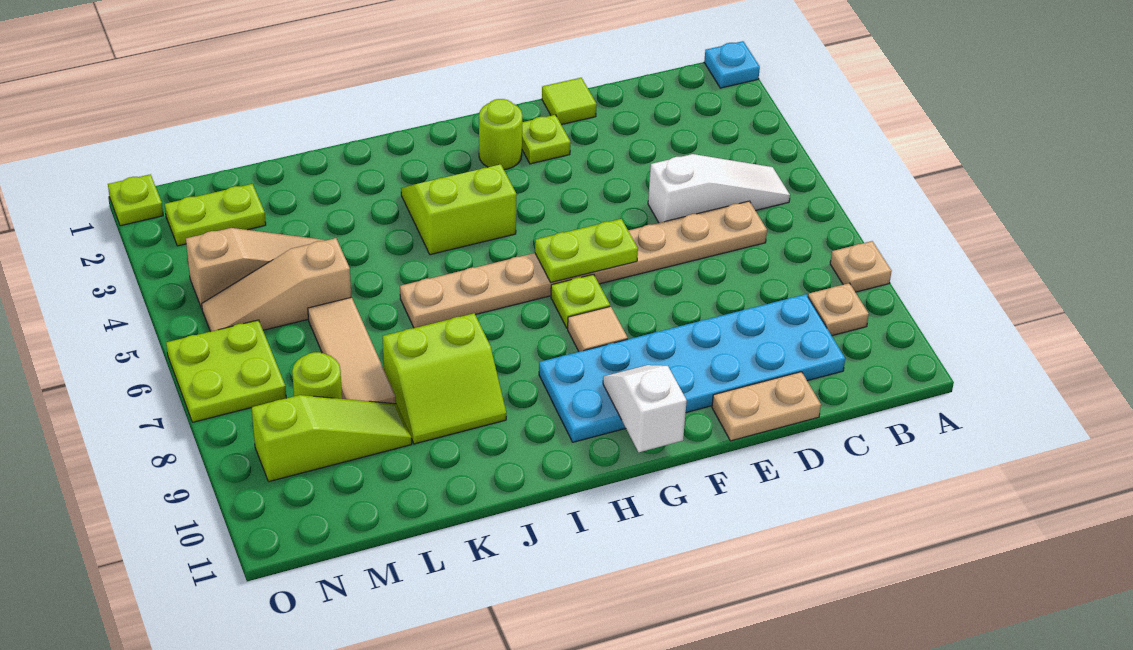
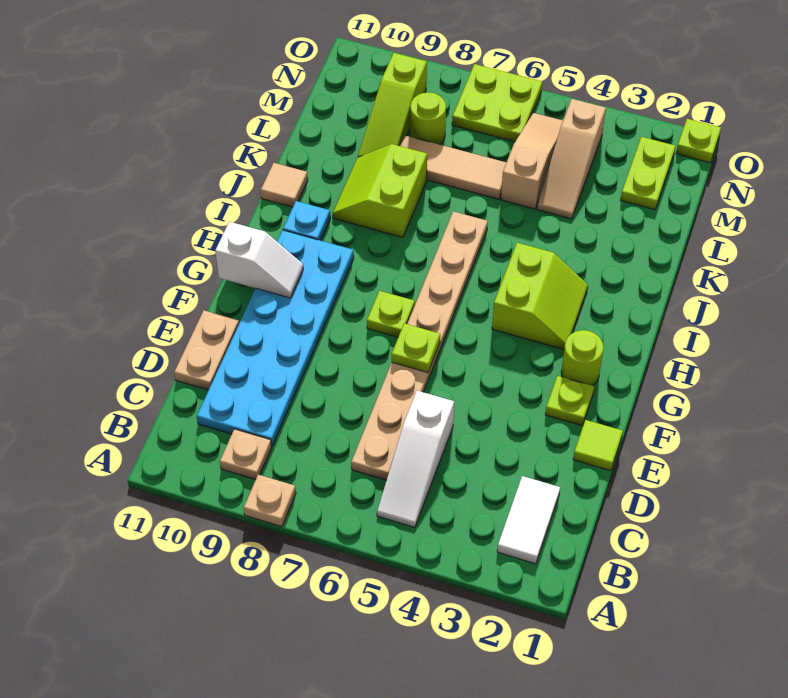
cyan 1x1 plate [704,41,760,88] -> cyan 1x1 plate moved to [283,201,330,241]
none -> white 1x2 tile [497,476,560,564]
lime 1x2 plate [535,219,638,282] -> lime 1x1 plate [392,324,440,373]
tan 1x1 tile [568,306,628,352] -> tan 1x1 tile moved to [261,163,308,207]

